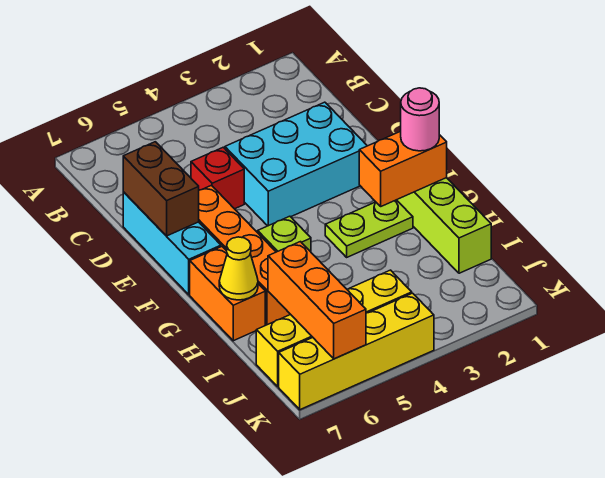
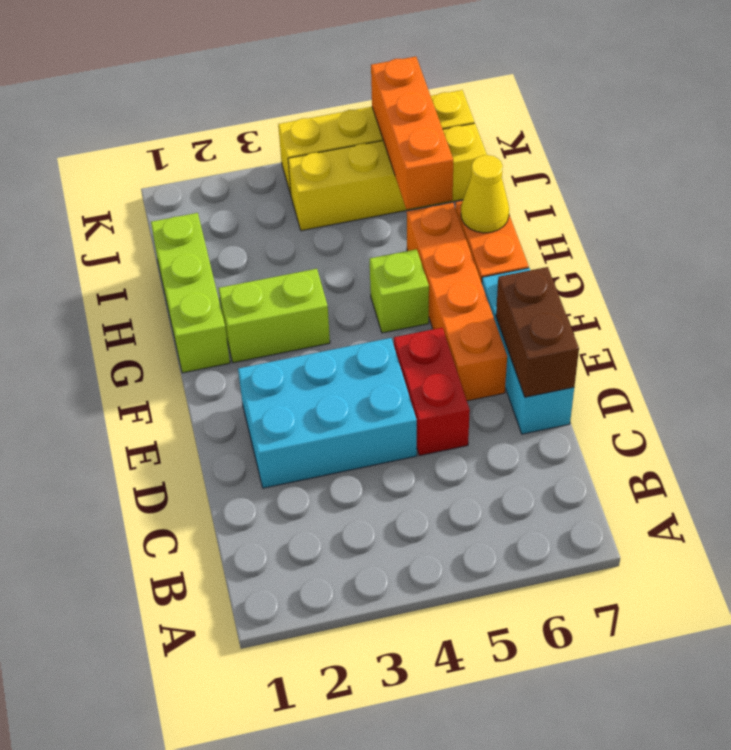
red 1x1 brick [191,147,244,209] -> red 1x2 brick [394,328,470,456]
orange 1x2 brick [359,131,447,206] -> none
pink 1x1 round brick [401,88,439,151] -> none
lime 1x2 plate [325,200,413,257] -> lime 1x2 brick [219,269,330,363]

